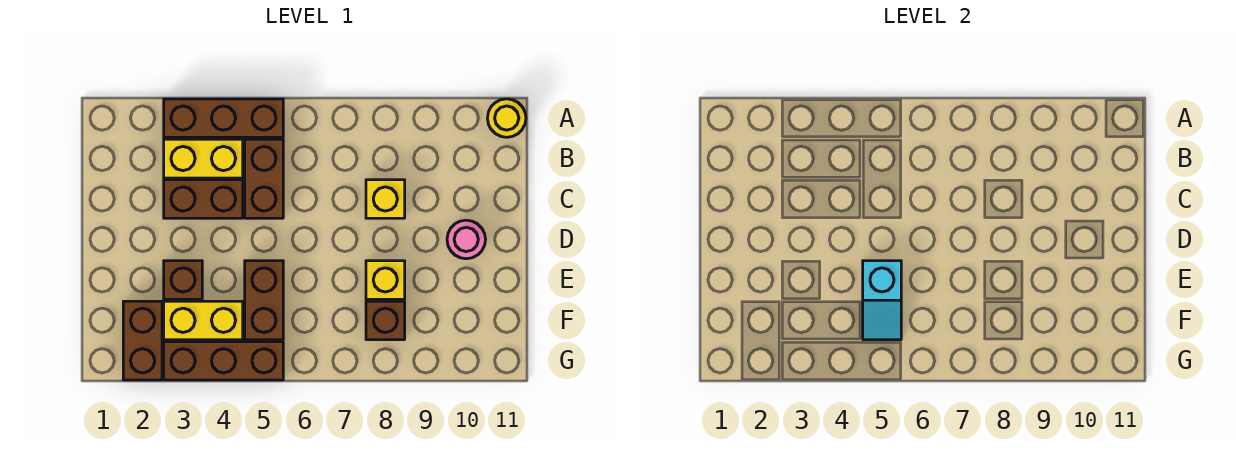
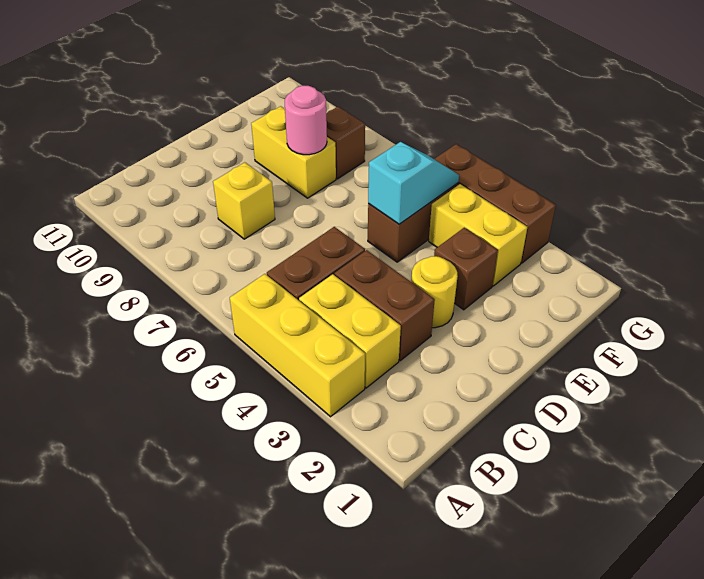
brown 1x3 brick [164,99,283,137] -> yellow 1x3 brick [230,274,365,417]
yellow 1x1 round brick [488,99,526,137] -> yellow 1x1 round brick moved to [411,256,458,328]
pink 1x1 round brick [447,220,485,259] -> pink 1x1 round brick moved to [285,86,327,155]
yellow 1x1 brick [366,261,405,299] -> yellow 1x2 brick [251,106,336,198]
brown 1x2 brick [123,301,162,380] -> none

